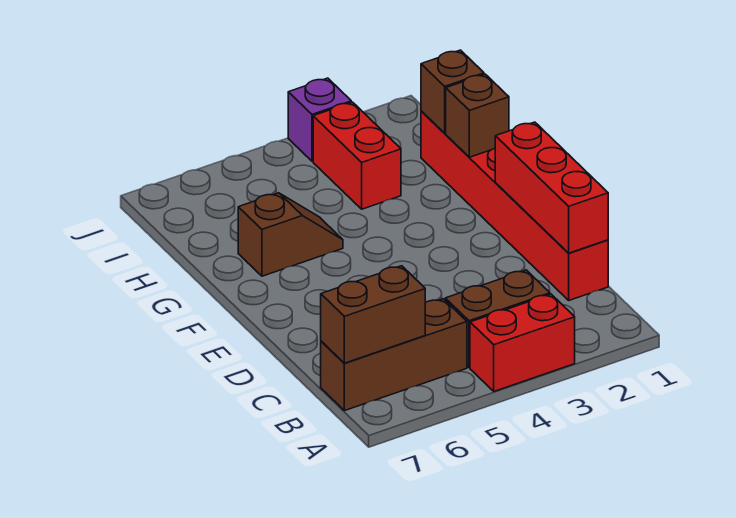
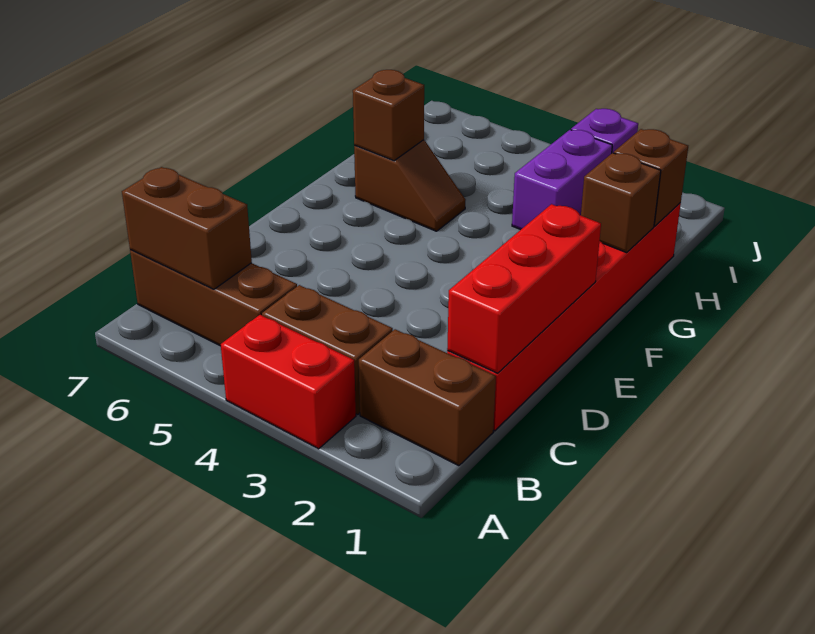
none -> brown 1x2 brick [359,329,496,466]
none -> brown 1x1 brick [353,70,424,161]
red 1x2 brick [313,102,401,209] -> purple 1x2 brick [512,130,612,230]

